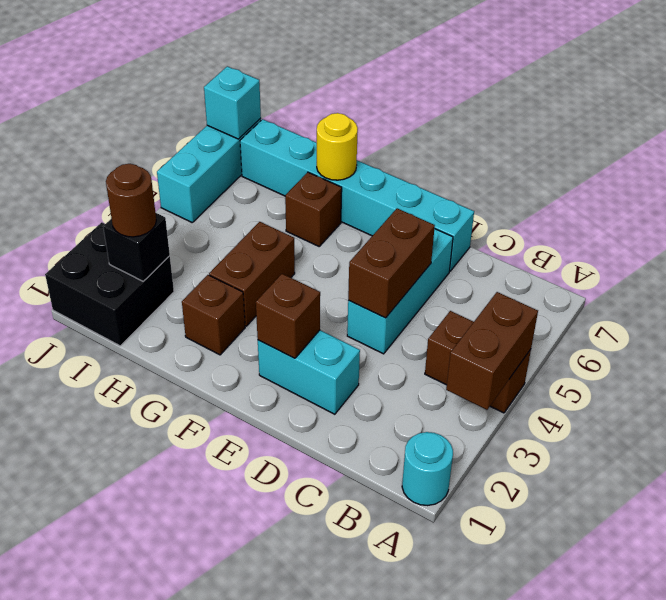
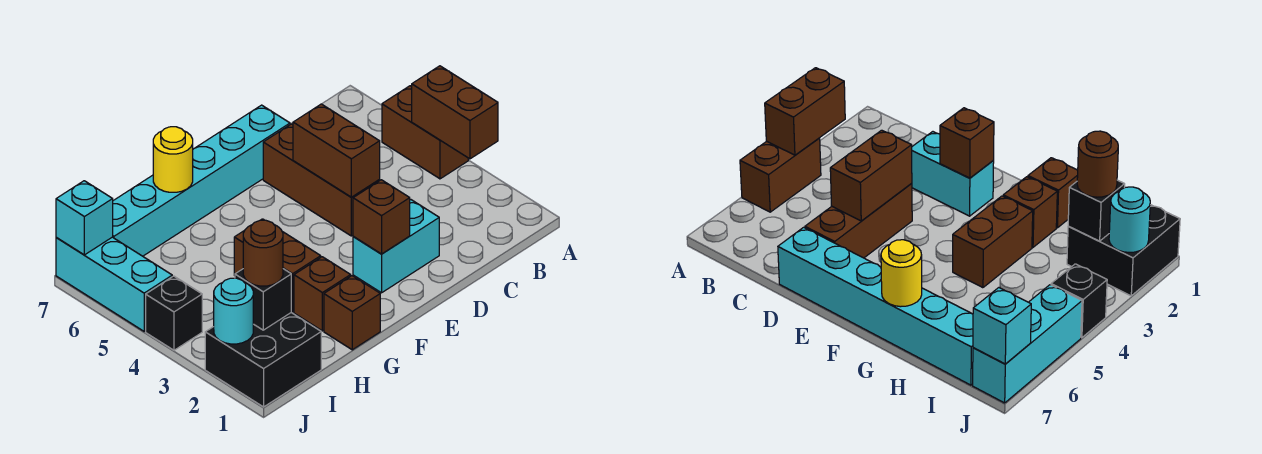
cyan 1x1 round brick [402,432,453,506] -> cyan 1x1 round brick moved to [214,278,253,344]
brown 1x2 brick [425,311,531,413] -> brown 1x2 brick turned to [382,86,468,179]
cyan 1x3 brick [347,229,453,354] -> brown 1x3 brick [263,124,380,236]
brown 1x1 brick [285,172,342,246] -> brown 1x1 brick moved to [324,276,380,350]
none -> black 1x1 brick [146,276,202,350]

